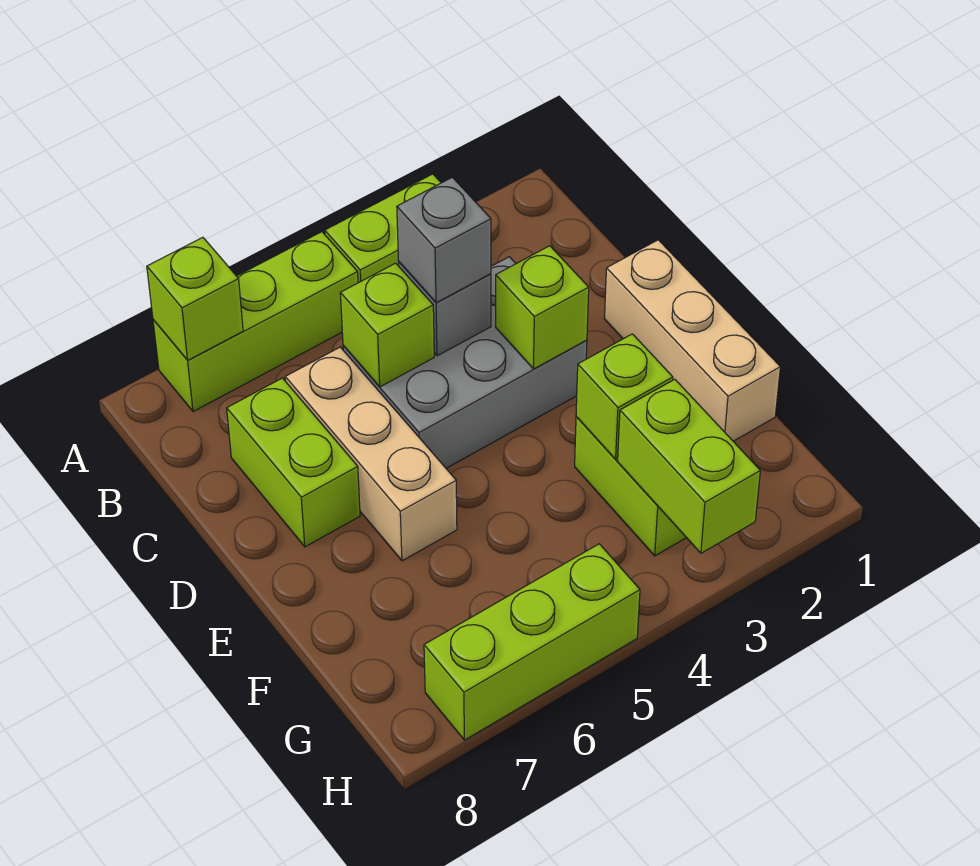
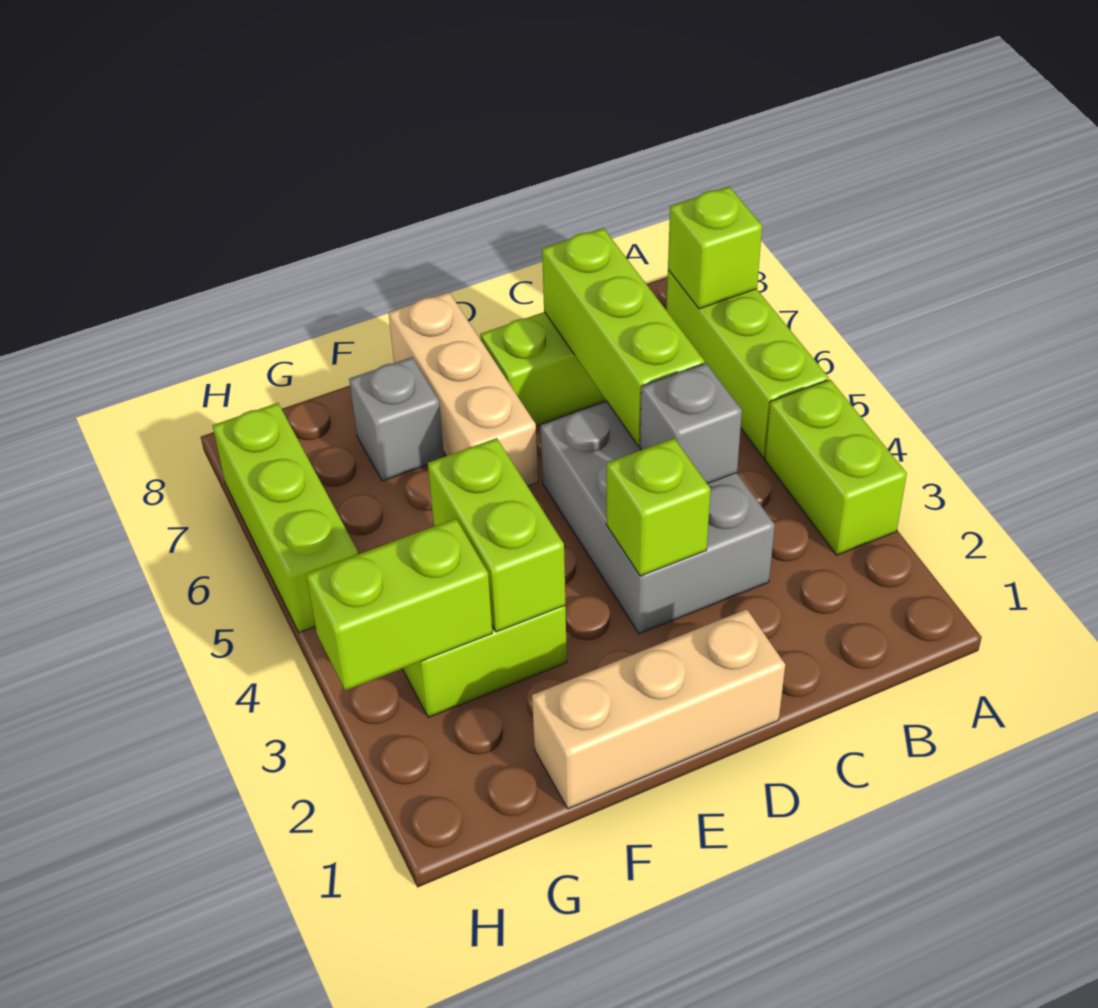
grey 1x1 brick [397,177,491,303] -> grey 1x1 brick moved to [349,357,444,481]
lime 1x1 brick [340,263,434,387] -> lime 1x3 brick [542,228,704,446]
tan 1x3 brick [285,347,457,561] -> tan 1x3 brick turned to [389,292,538,486]
lime 1x1 brick [576,334,673,459] -> lime 1x2 brick [428,438,565,632]

